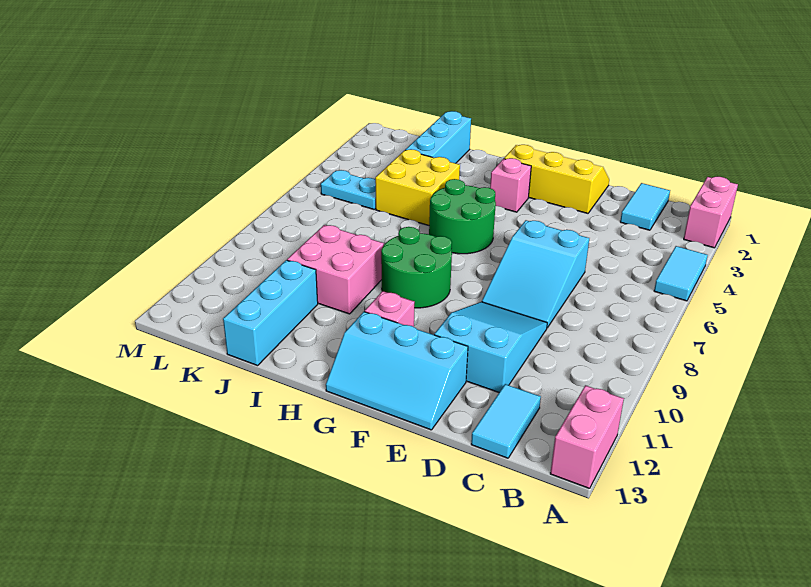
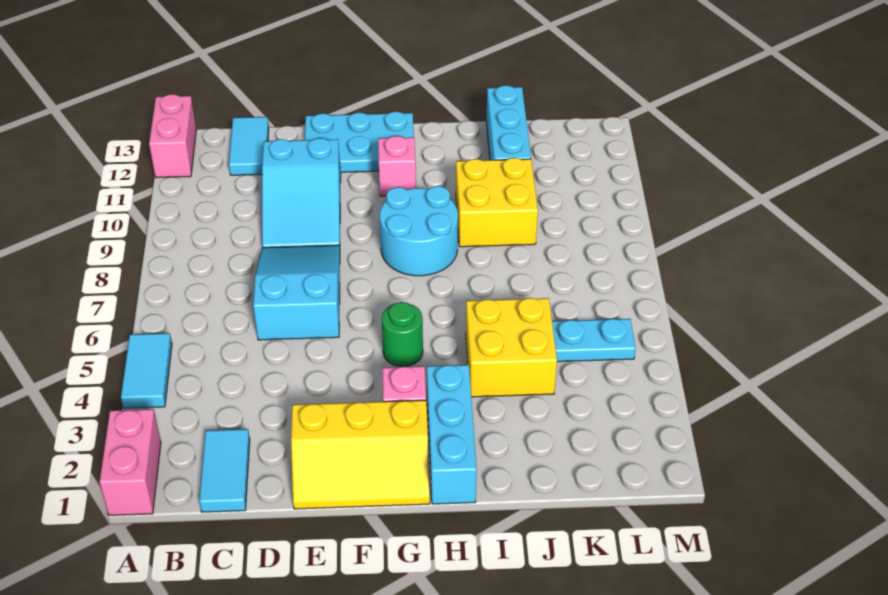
cyan 2x3 slope [326,312,468,430] -> cyan 2x3 plate [305,111,414,172]
green 2x2 round brick [429,179,496,254] -> green 1x1 round brick [382,302,423,367]
green 2x2 round brick [381,227,452,308] -> cyan 2x2 round brick [380,186,458,276]
pink 2x2 brick [287,225,384,314] -> yellow 2x2 brick [456,158,538,247]
cyan 1x3 brick [406,111,471,163] -> cyan 1x3 brick moved to [427,365,477,504]

